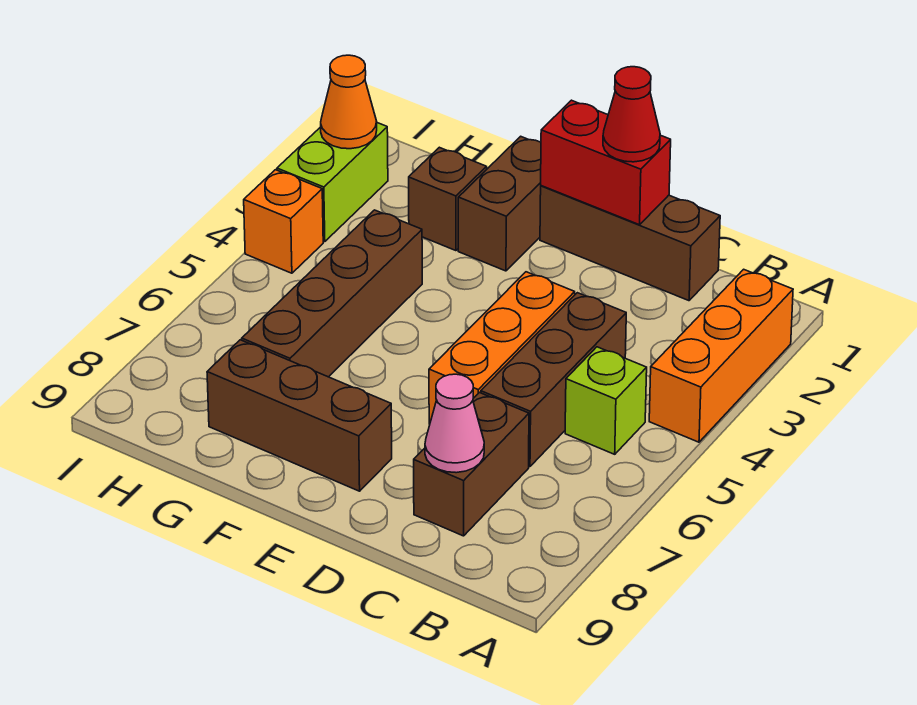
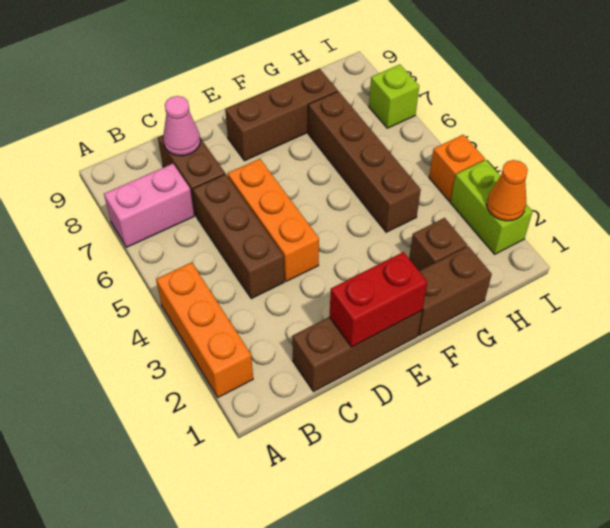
none -> pink 1x2 brick [104,164,194,247]
lime 1x1 brick [565,347,647,454] -> lime 1x1 brick moved to [369,65,419,128]
red 1x1 cone [603,67,660,162] -> none
brown 1x2 brick [458,136,541,271] -> brown 1x2 brick turned to [418,246,492,335]

